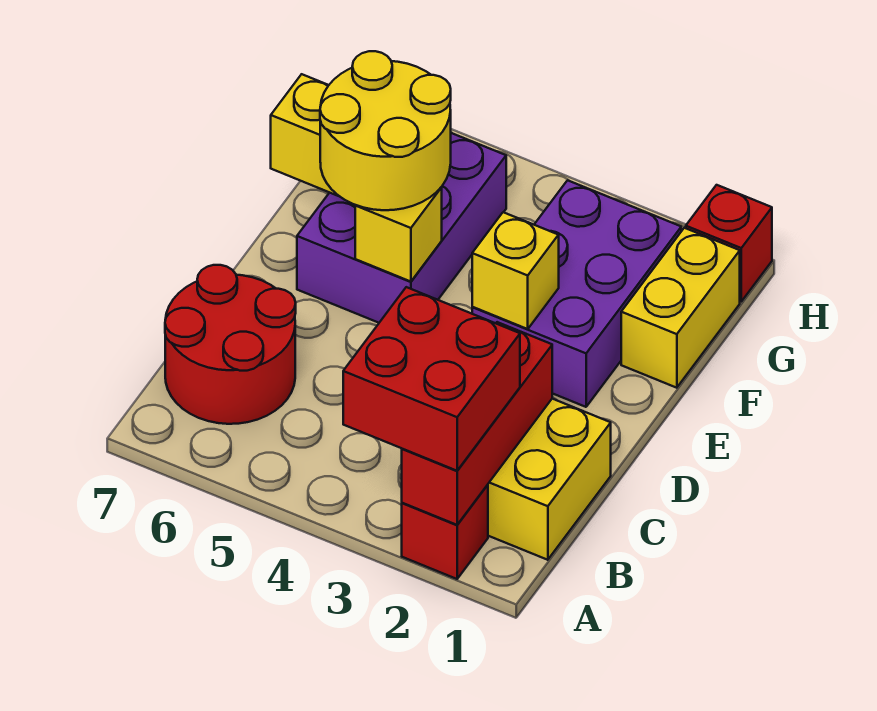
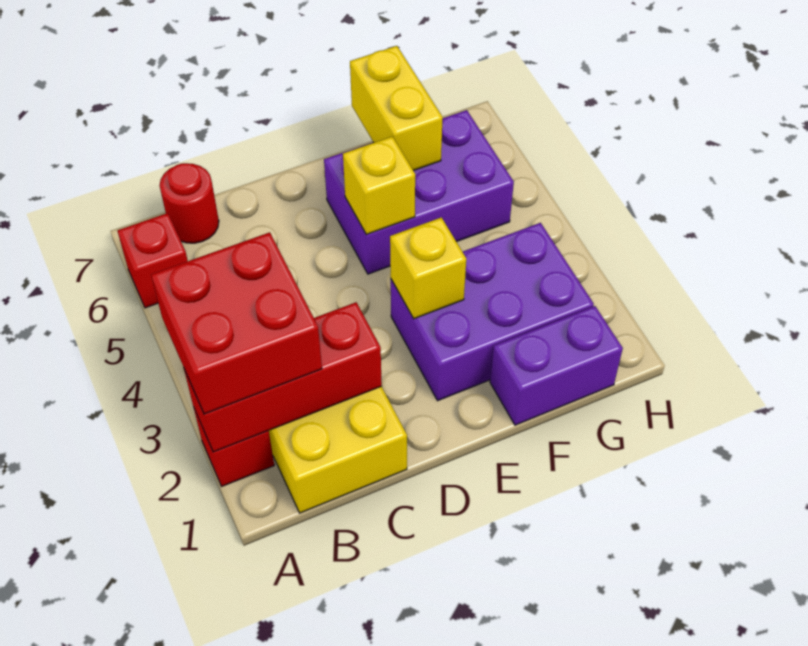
red 2x2 round brick [165,265,296,424] -> red 1x1 round brick [159,163,219,243]
yellow 2x2 round brick [320,51,451,210] -> none
yellow 1x2 brick [621,228,740,388] -> purple 1x2 brick [490,306,623,425]
red 1x1 brick [686,185,772,302] -> red 1x1 brick moved to [118,213,188,308]

